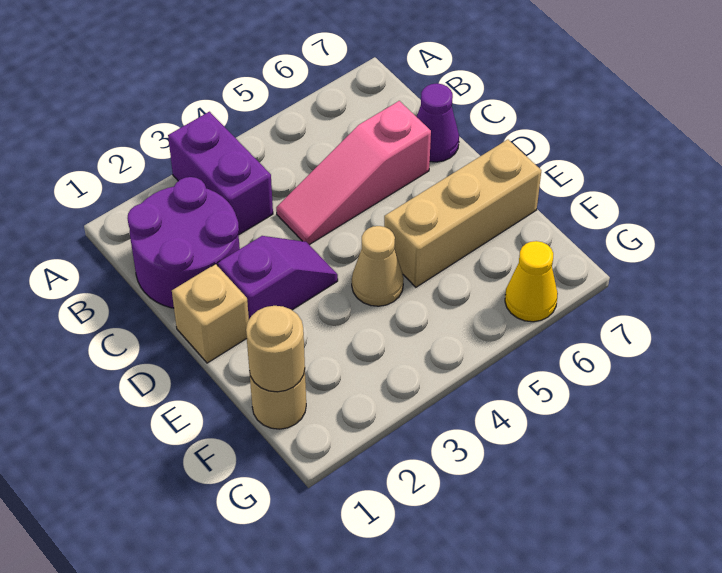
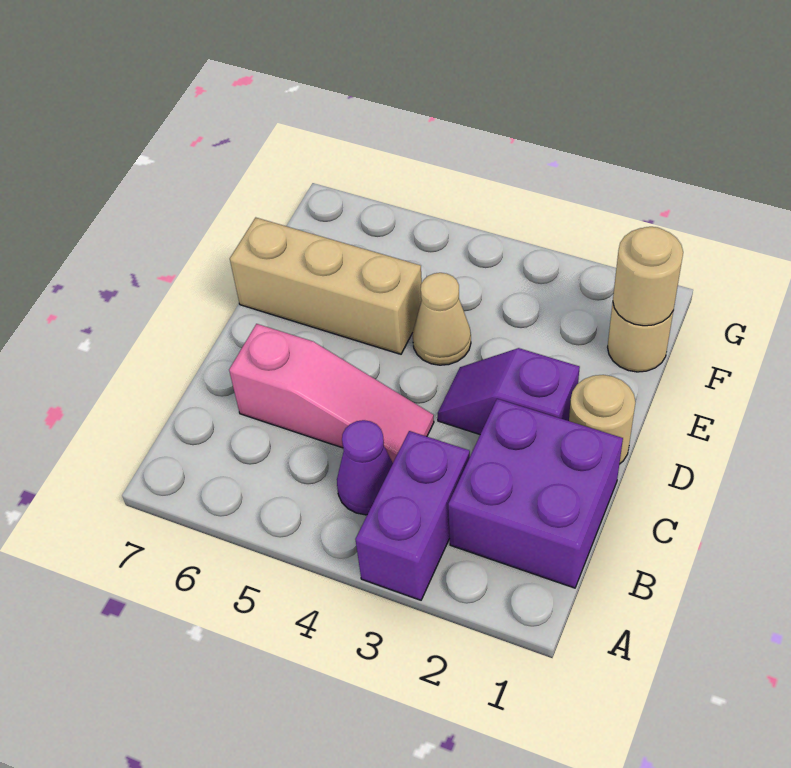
purple 2x2 round brick [127,177,240,308] -> purple 2x2 brick [448,399,623,588]
purple 1x1 cone [417,84,459,162] -> purple 1x1 cone moved to [337,420,393,515]
tan 1x1 brick [172,264,249,363] -> tan 1x1 round brick [569,375,635,464]
yellow 1x1 cone [505,241,558,322] -> none

